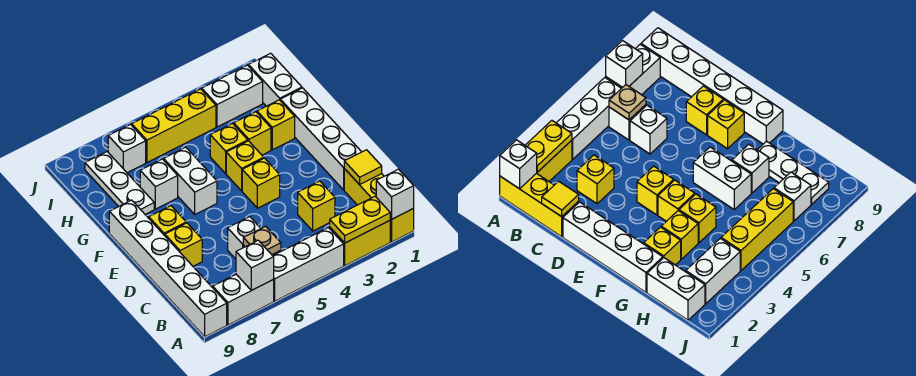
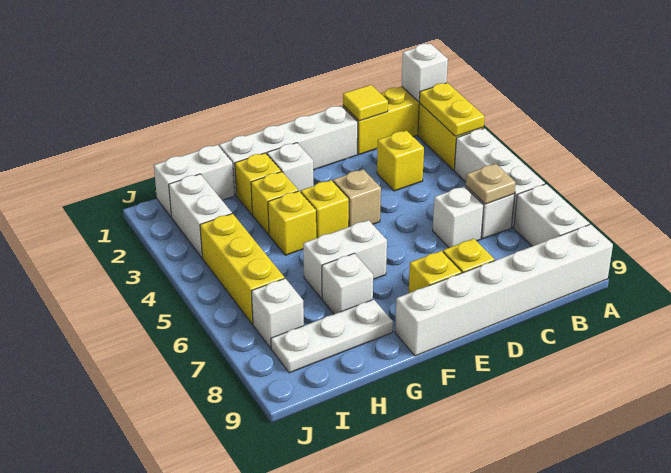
white 1x1 brick [236,240,274,290] -> white 1x1 brick moved to [267,143,313,192]
yellow 1x1 brick [242,158,280,208] -> tan 1x1 brick [333,169,381,227]

